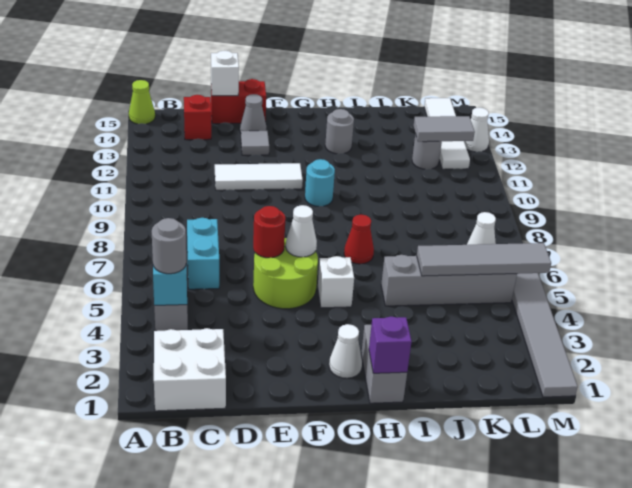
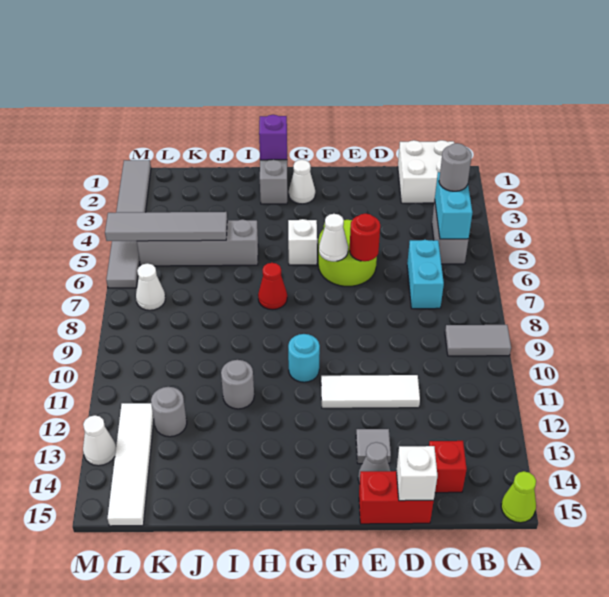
grey 1x1 round brick [325,109,354,154] -> grey 1x1 round brick moved to [221,360,254,409]
grey 1x2 tile [414,116,475,142] -> grey 1x2 tile moved to [445,325,511,356]

